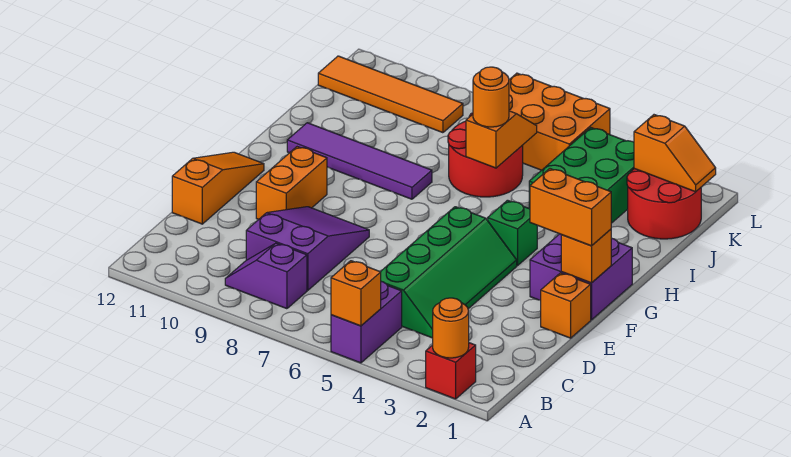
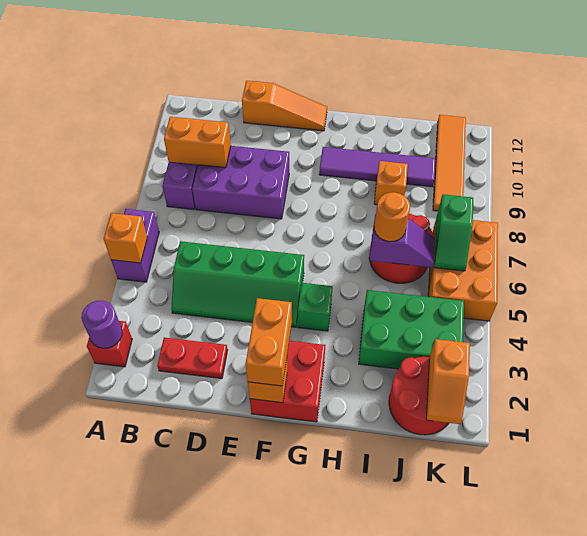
orange 1x1 round brick [433,298,469,358] -> purple 1x1 round brick [81,301,122,348]
purple 1x2 brick [331,281,402,363] -> purple 1x2 brick turned to [111,209,159,282]
none -> red 1x2 plate [157,337,228,379]
purple 2x3 slope [246,207,369,290] -> purple 2x3 brick [192,146,289,219]
orange 1x1 brick [541,273,591,338] -> orange 1x1 brick moved to [374,161,408,205]
orange 1x2 brick [256,147,327,219] -> orange 1x2 brick moved to [164,117,231,168]
purple 2x2 brick [530,234,632,320] -> red 2x2 brick [250,341,326,422]
purple 1x4 tile [287,123,432,199] -> purple 1x4 tile turned to [319,147,436,187]
orange 1x2 slope [466,111,537,168] -> purple 1x2 slope [370,214,435,267]
none -> green 1x2 slope [434,194,473,271]

